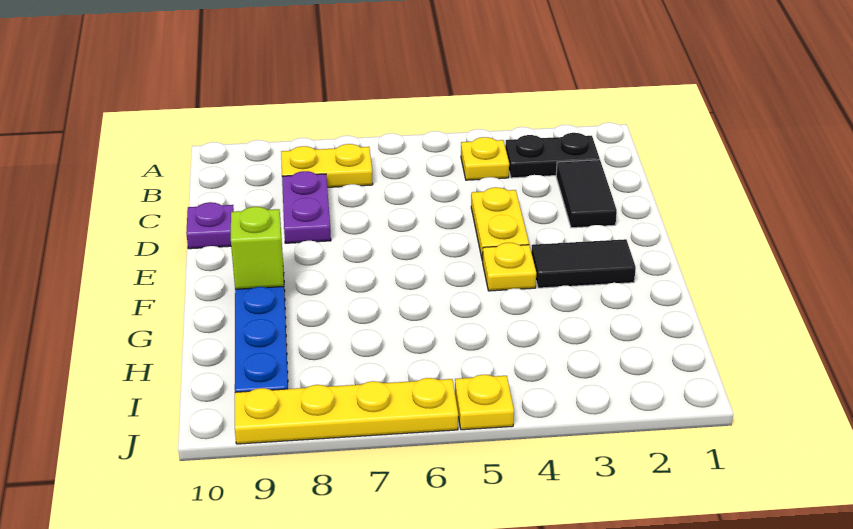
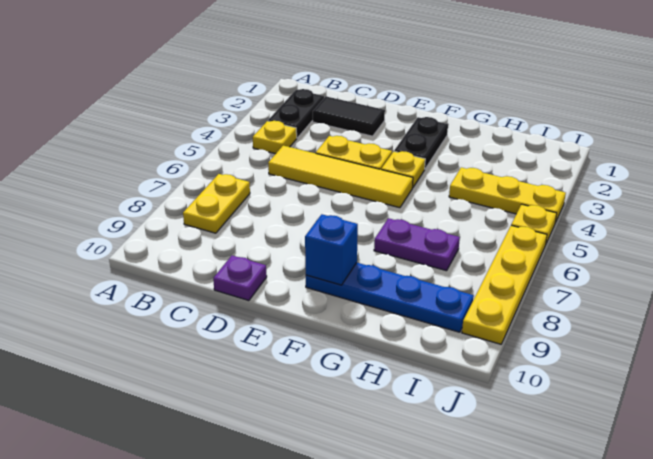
none -> yellow 1x4 tile [268,146,413,208]
purple 1x2 plate [282,171,331,243] -> purple 1x2 plate moved to [374,218,460,271]
black 1x2 tile [531,239,636,288] -> black 1x2 plate [394,117,448,169]
lime 1x1 brick [231,207,284,289] -> blue 1x1 brick [305,214,358,285]
none -> yellow 1x3 plate [449,167,566,223]

